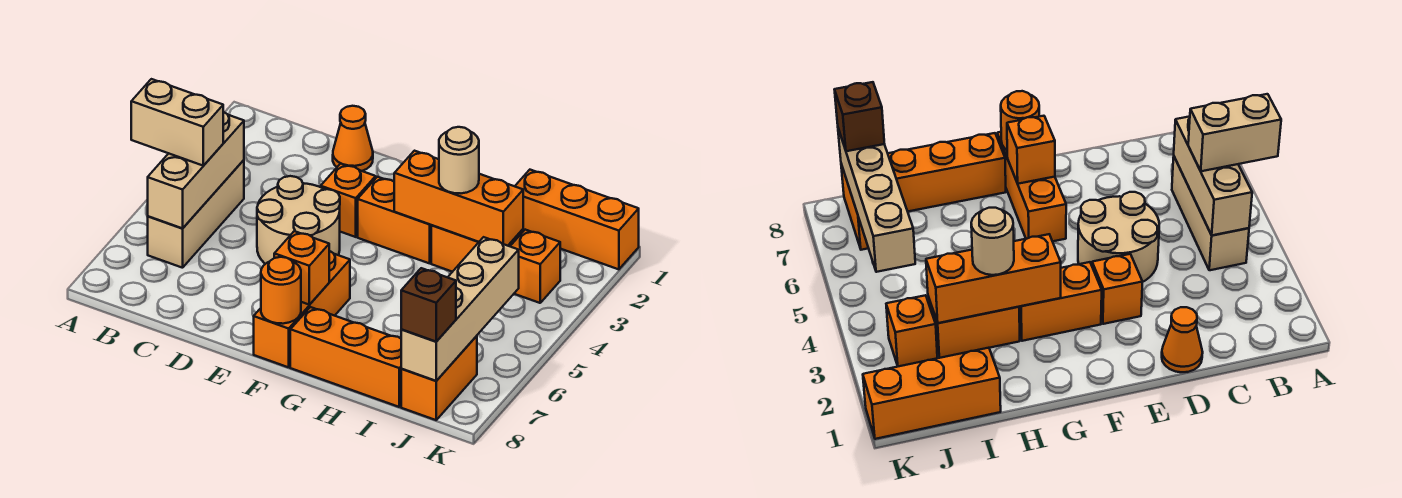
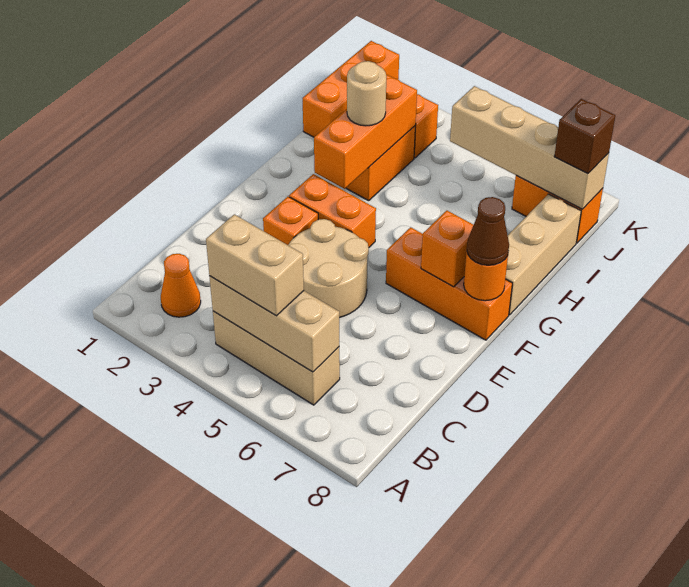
tan 1x2 brick [131,79,223,166] -> tan 1x2 brick turned to [206,214,304,316]
orange 1x1 cone [333,106,373,171] -> orange 1x1 cone moved to [161,254,201,317]
orange 1x2 brick [358,177,431,263] -> orange 1x2 brick turned to [289,174,376,247]
none -> brown 1x1 cone [467,197,509,265]
orange 1x3 brick [290,307,401,407] -> tan 1x3 brick [505,194,581,315]

